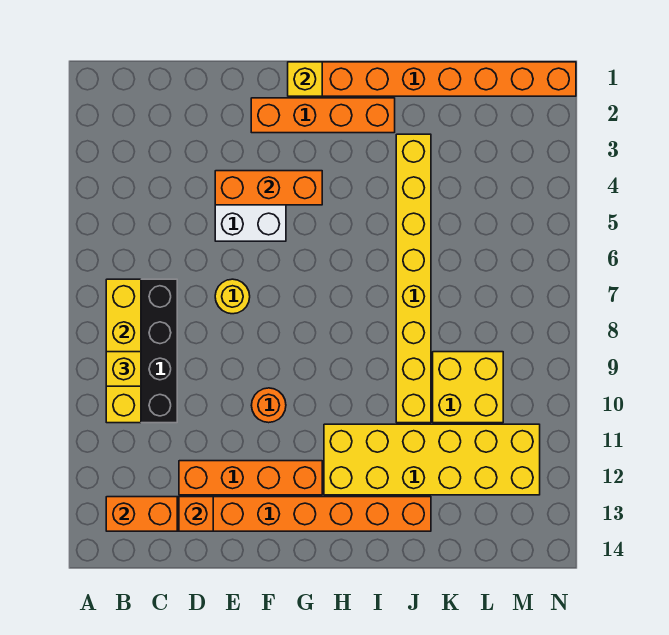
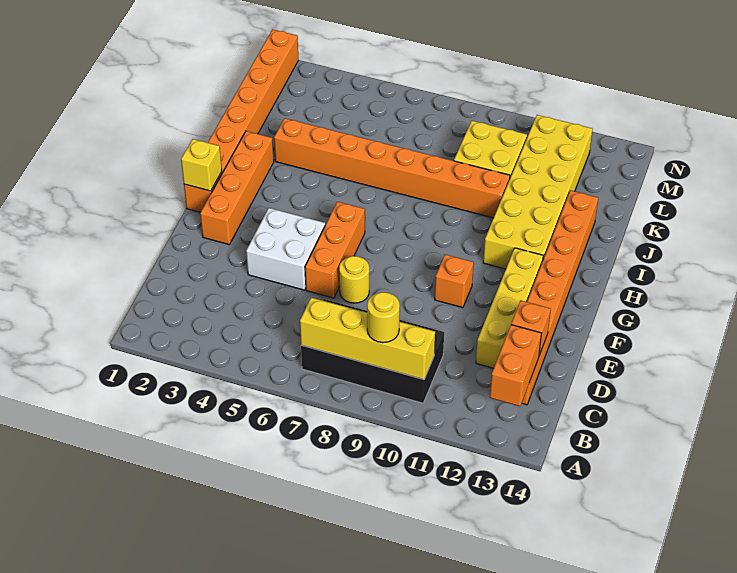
yellow 1x1 brick [106,352,141,386] -> yellow 1x1 round brick [367,292,400,343]
orange 1x4 brick [179,461,322,495] -> yellow 1x4 brick [476,248,543,368]
orange 1x3 brick [215,171,322,205] -> orange 1x3 brick moved to [305,202,365,298]
orange 1x1 round brick [251,388,286,423] -> orange 1x1 brick [435,254,474,308]
yellow 1x8 brick [396,134,431,423] -> orange 1x8 brick [274,118,510,218]

